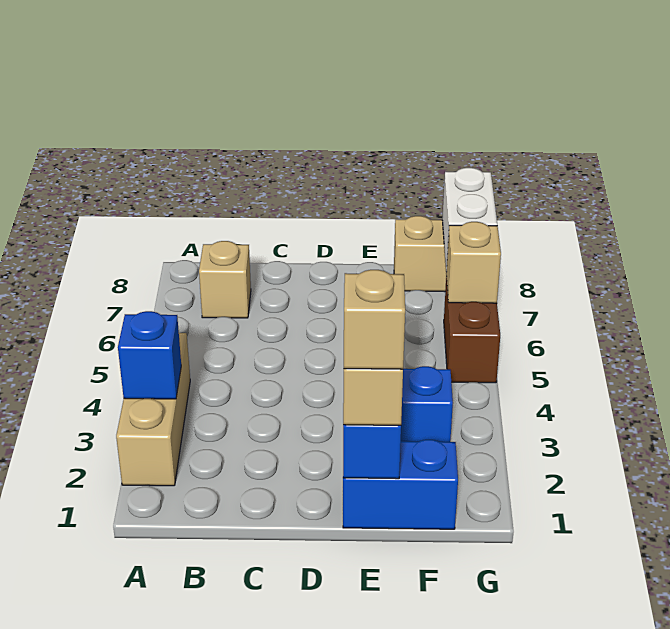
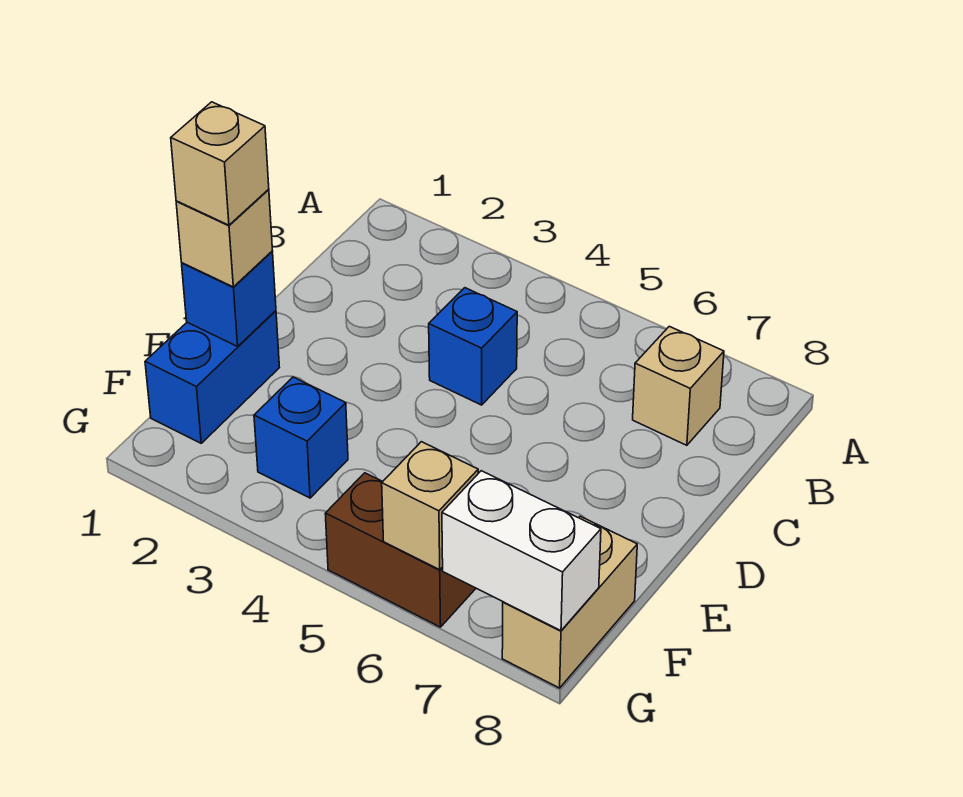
tan 1x3 brick [116,333,190,486] -> none
blue 1x1 brick [118,311,181,399] -> blue 1x1 brick moved to [429,288,517,405]

